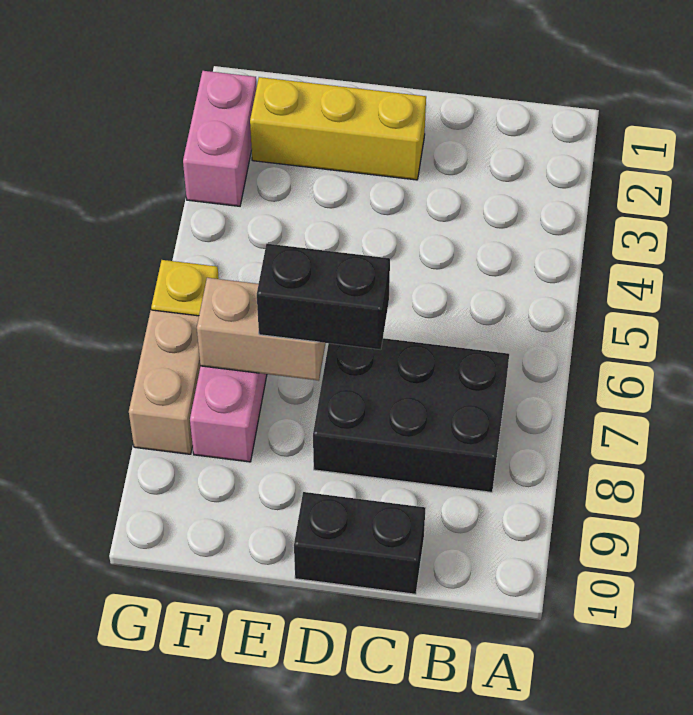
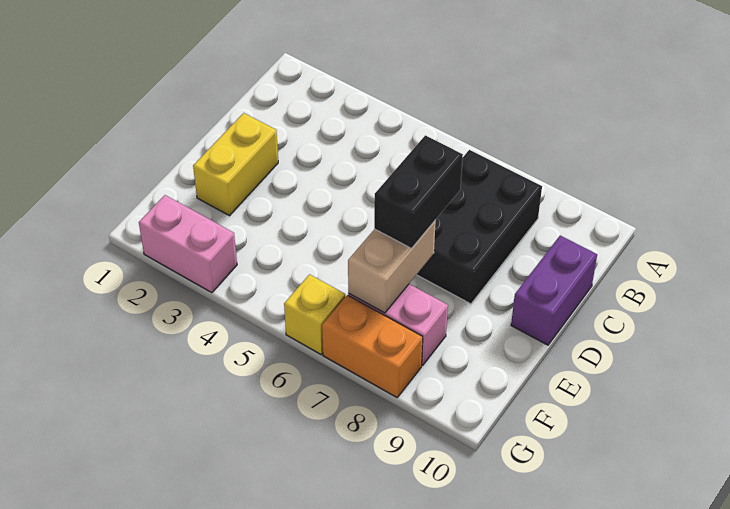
black 1x2 brick [294,492,425,594] -> purple 1x2 brick [511,235,597,345]
yellow 1x3 brick [250,77,426,180] -> yellow 1x2 brick [193,113,278,216]
tan 1x2 brick [129,310,200,454] -> orange 1x2 brick [322,295,423,397]

